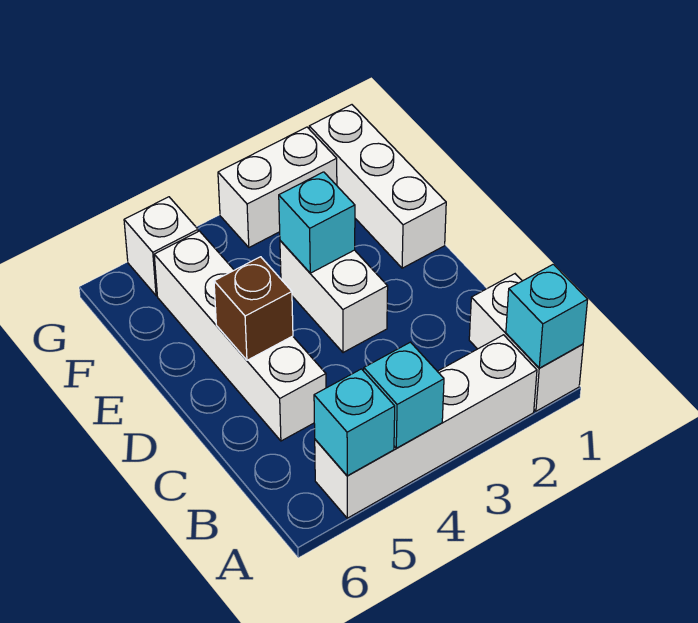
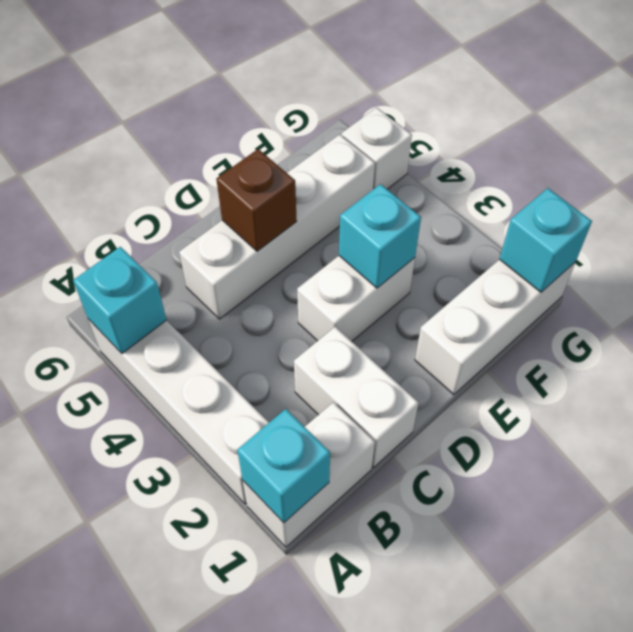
cyan 1x1 brick [364,342,444,448] -> cyan 1x1 brick moved to [500,188,592,292]
white 1x2 brick [218,127,337,247] -> white 1x2 brick moved to [294,327,419,468]

